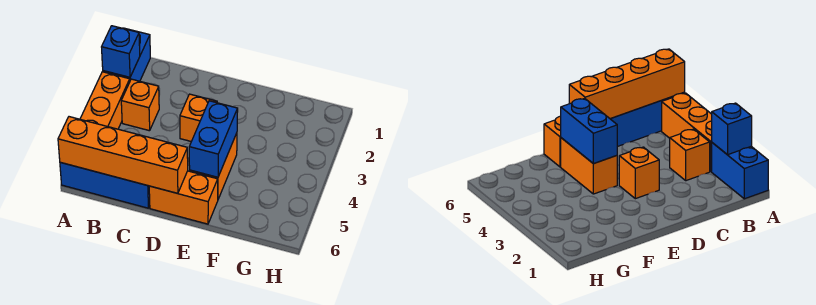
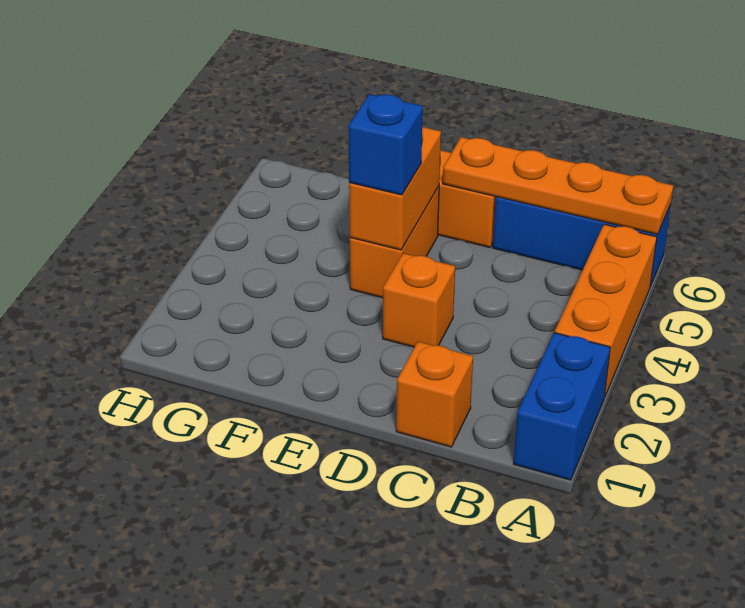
blue 1x1 brick [102,26,140,77] -> blue 1x1 brick moved to [348,94,423,195]
orange 1x4 brick [58,117,188,193] -> orange 1x4 plate [443,137,673,234]
orange 1x1 brick [121,79,159,131] -> orange 1x1 brick moved to [396,342,473,447]
blue 1x2 brick [189,101,238,177] -> orange 1x2 brick [349,127,441,250]

